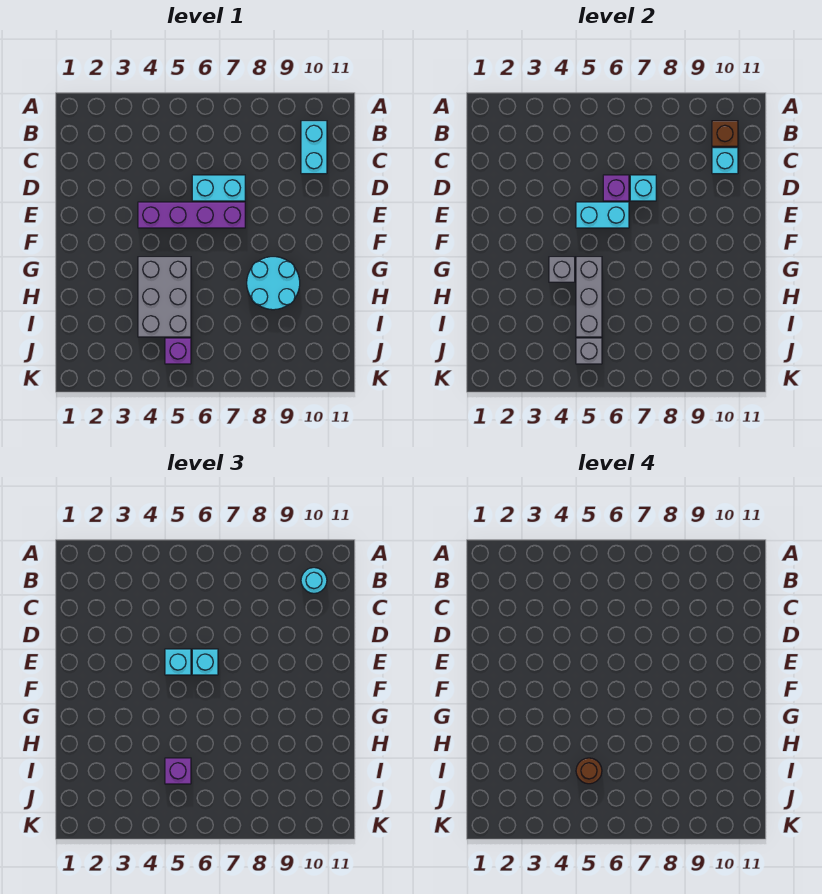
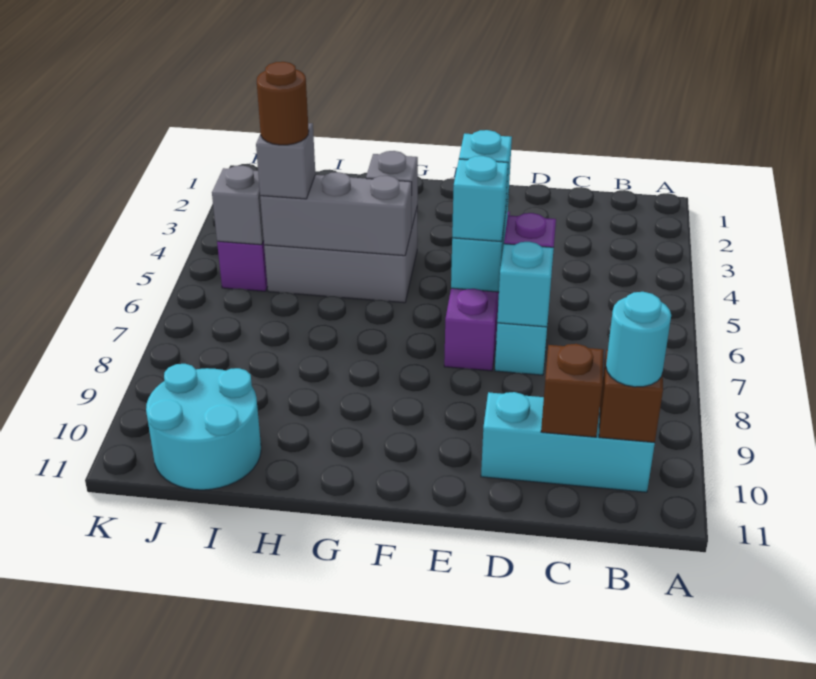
cyan 1x2 brick [301,121,327,174] -> cyan 1x3 brick [481,392,655,492]
cyan 1x1 brick [712,148,738,174] -> brown 1x1 brick [541,344,604,437]
cyan 2x2 round brick [247,257,300,310] -> cyan 2x2 round brick moved to [146,364,261,490]
purple 1x1 brick [165,758,191,784] -> grey 1x1 brick [256,123,315,199]

